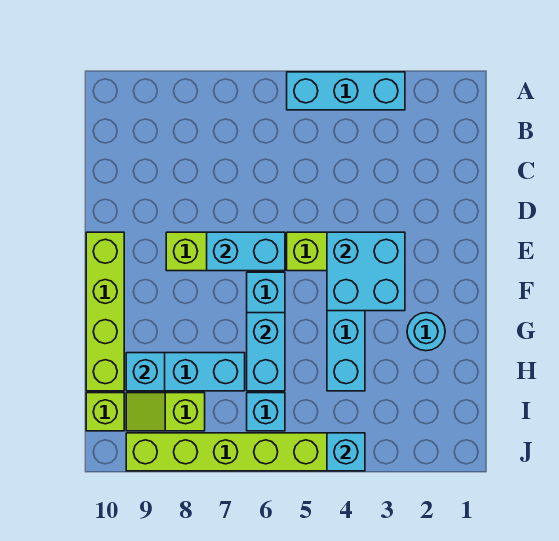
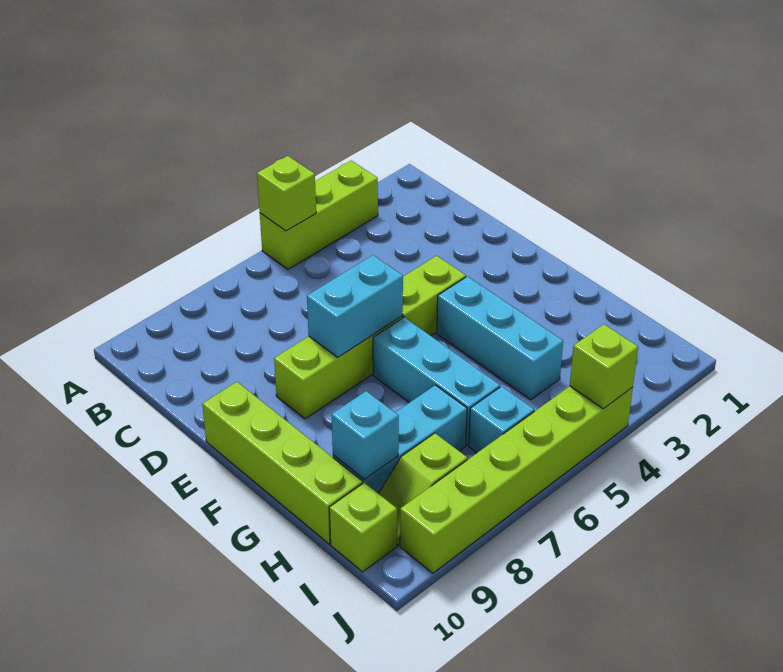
cyan 1x3 brick [287,72,405,110] -> lime 1x3 brick [260,161,378,269]
none -> lime 1x1 brick [257,156,316,231]
cyan 2x2 brick [327,232,405,311] -> none
cyan 1x1 round brick [407,313,445,351] -> none
cyan 1x2 brick [247,313,285,391] -> none
cyan 1x1 brick [327,433,365,471] -> lime 1x1 brick [570,324,638,409]

